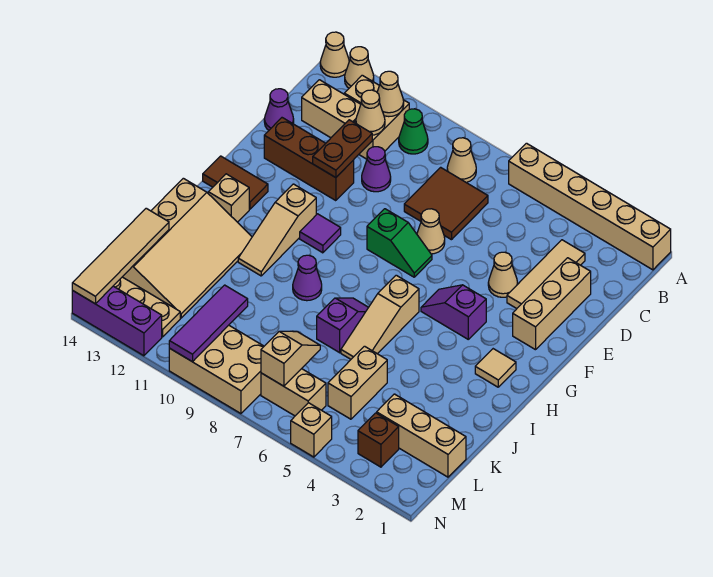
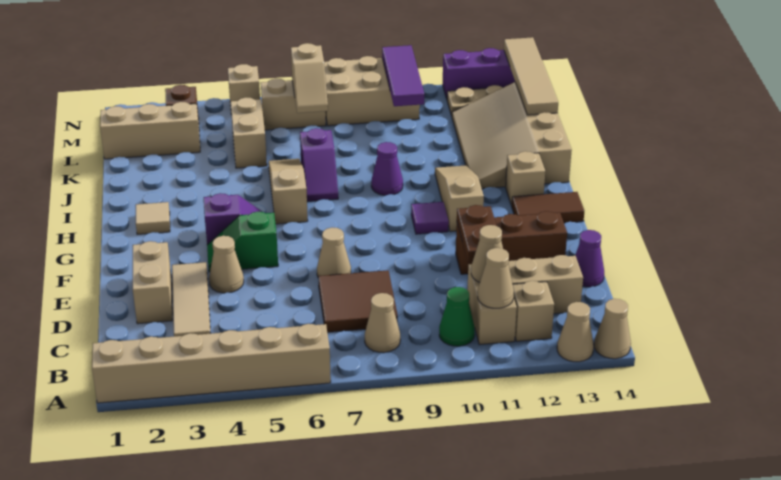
tan 1x3 brick [513,258,591,350] -> tan 1x2 brick [133,241,172,324]
purple 1x1 cone [362,147,391,192] -> none
green 1x2 slope [367,209,432,277] -> green 1x2 slope moved to [207,212,278,272]

